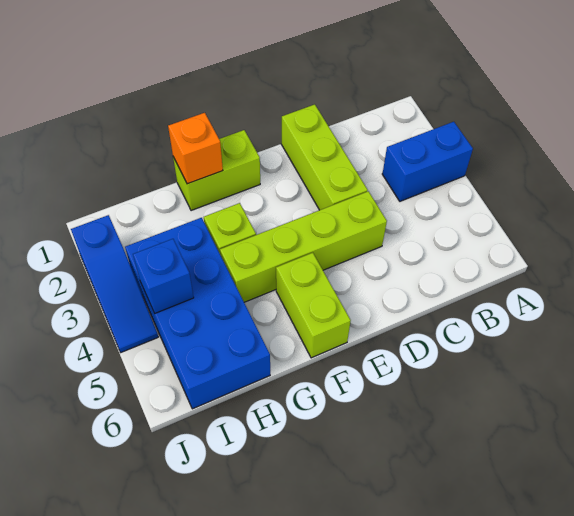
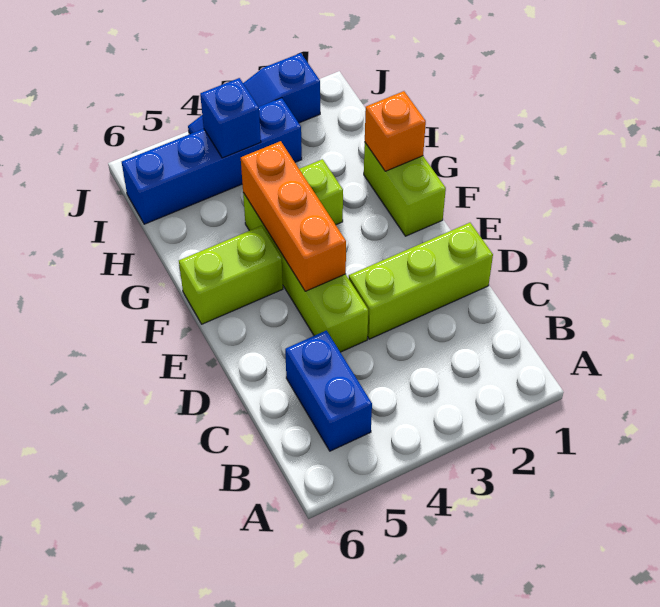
blue 1x2 brick [382,122,473,201] -> blue 1x2 brick moved to [285,331,372,451]
none -> orange 1x3 brick [241,141,346,291]
blue 2x4 brick [125,218,270,409] -> blue 1x4 brick [122,98,302,224]

